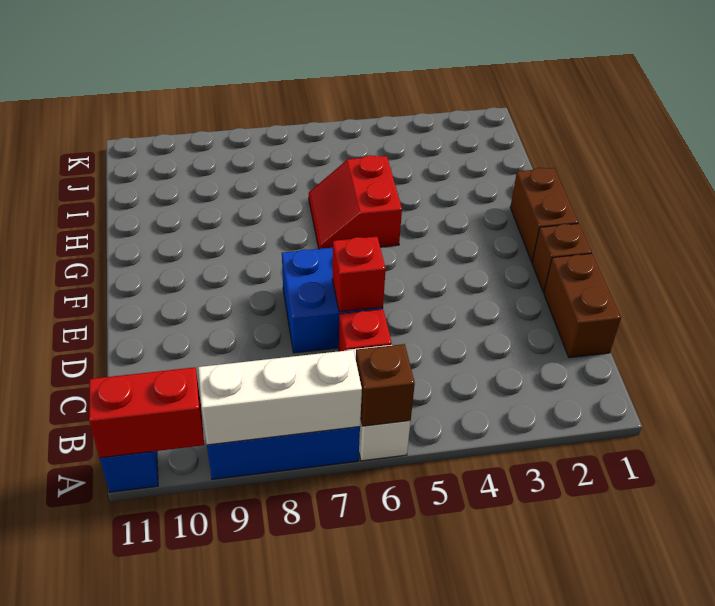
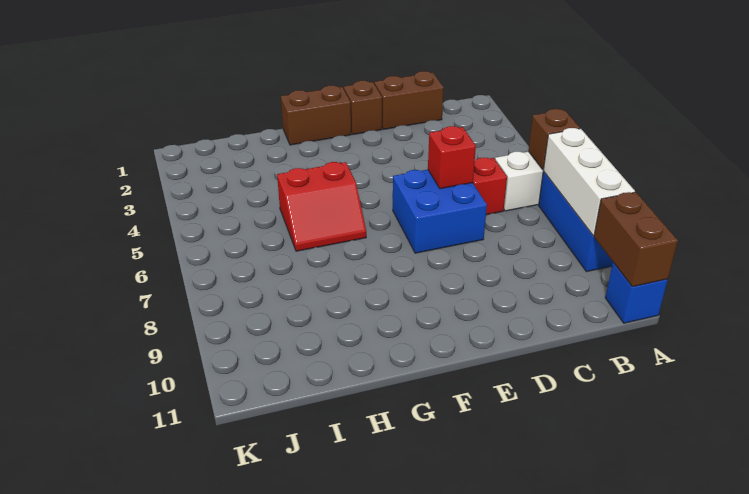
red 1x2 brick [89,367,204,458] -> brown 1x2 brick [594,192,678,287]

